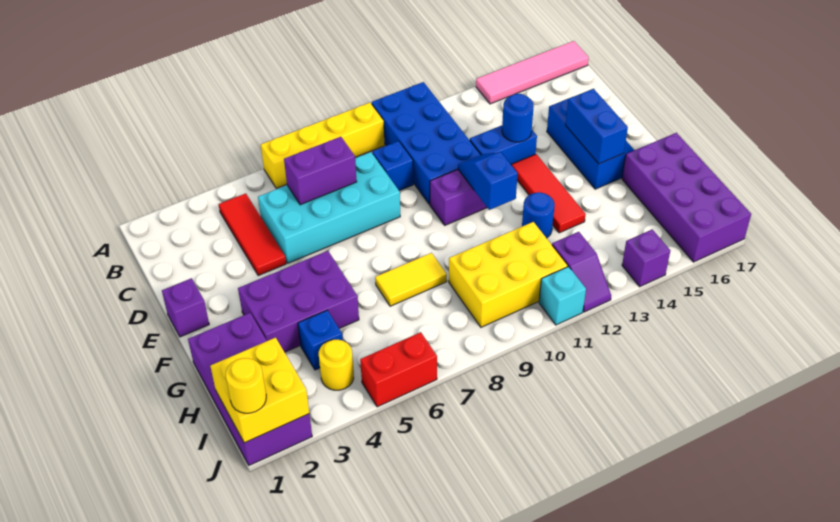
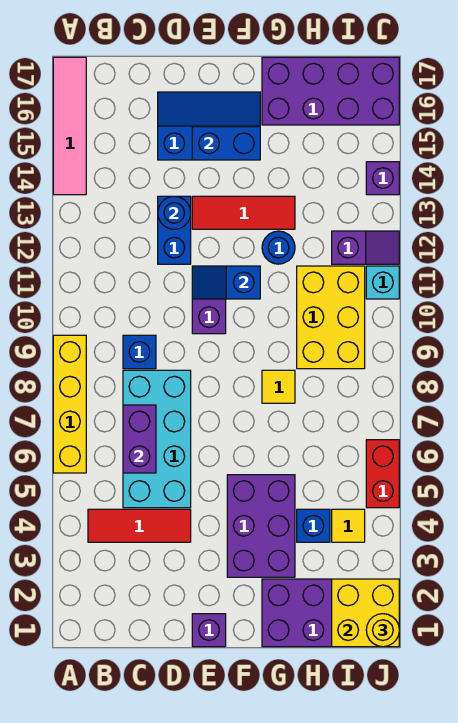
blue 2x4 brick [372,82,481,205] -> none
yellow 1x2 tile [375,253,447,306] -> yellow 1x1 tile [262,370,295,403]
yellow 1x1 round brick [319,340,354,390] -> yellow 1x1 tile [332,509,365,542]

